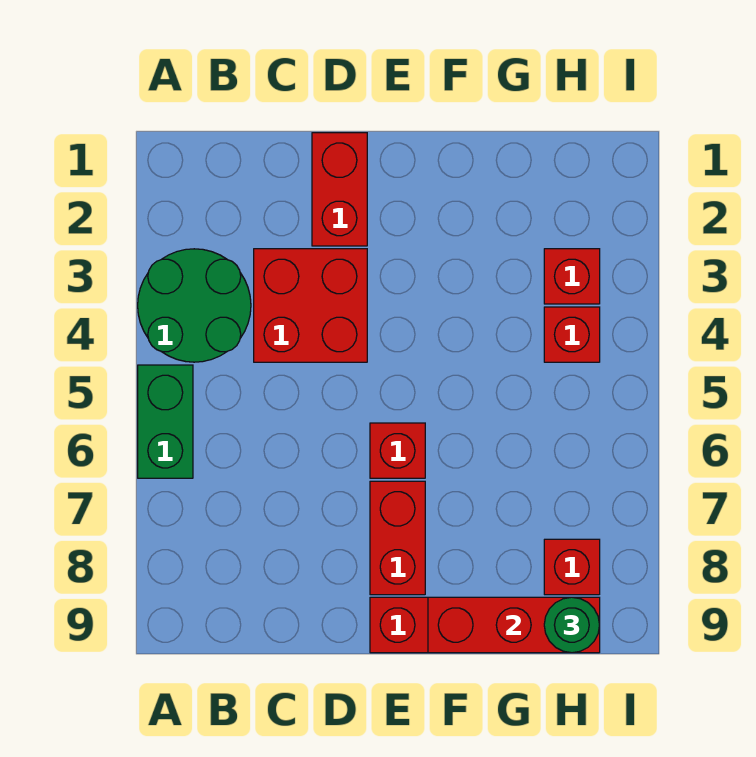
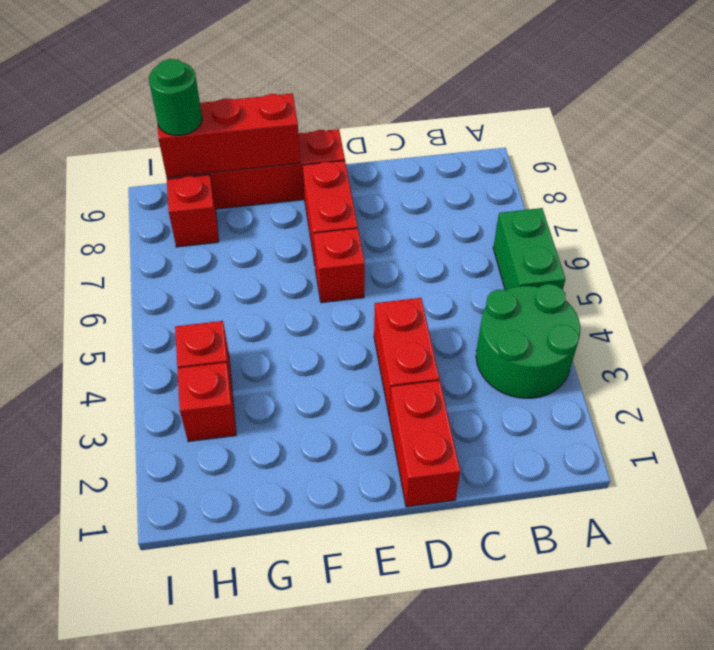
red 2x2 brick [254,249,367,362] -> red 1x2 brick [374,298,440,415]

